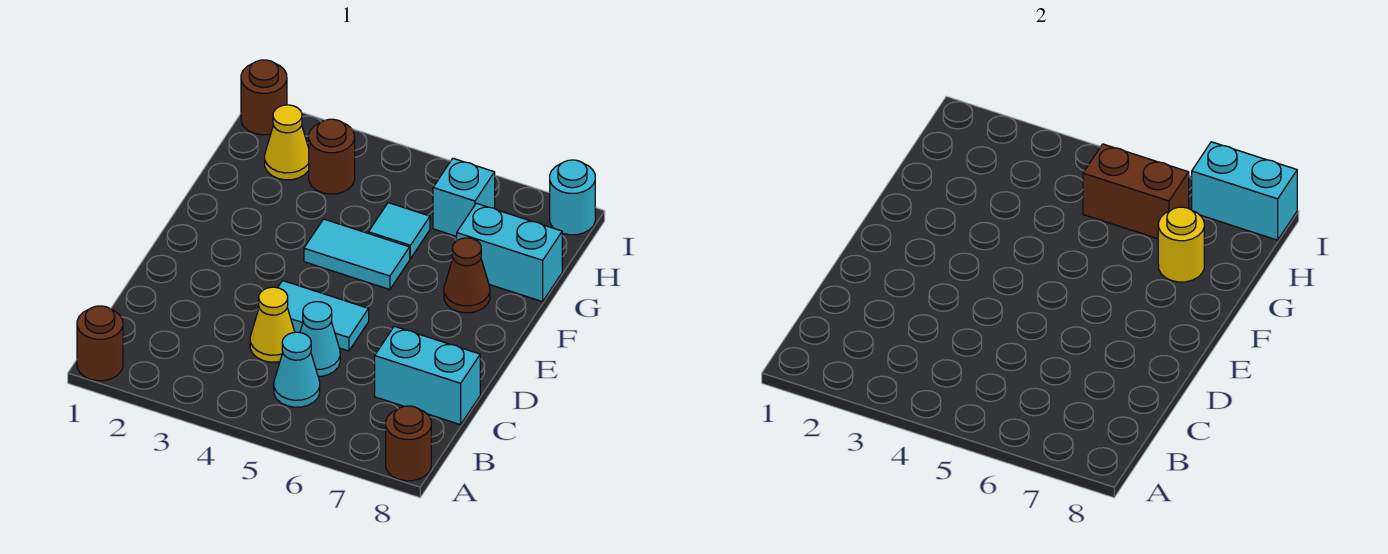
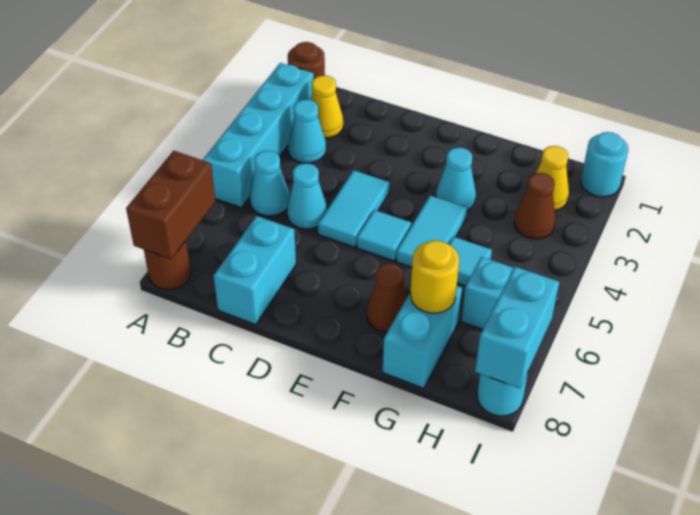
none -> cyan 1x4 brick [203,63,314,208]
none -> cyan 1x1 cone [288,100,326,163]
yellow 1x1 cone [250,287,295,362] -> yellow 1x1 cone moved to [311,76,343,138]
none -> cyan 1x1 tile [357,210,411,261]
none -> cyan 1x1 cone [436,148,476,210]
brown 1x1 round brick [309,119,355,194] -> brown 1x1 cone [514,173,556,239]
brown 1x2 brick [1083,144,1189,239] -> brown 1x2 brick moved to [126,151,216,259]
brown 1x1 round brick [241,60,287,135] -> cyan 1x1 round brick [581,132,628,197]

